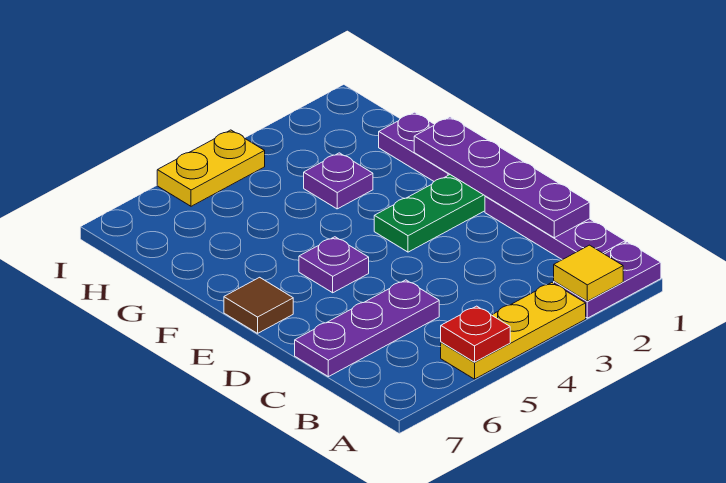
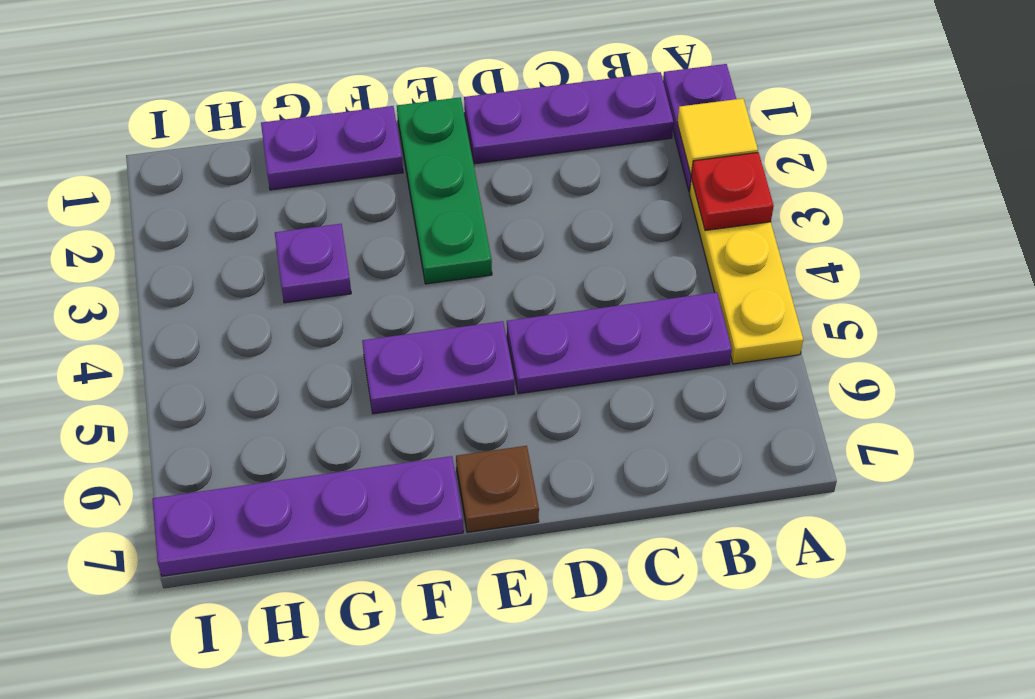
red 1x1 plate [441,306,510,362] -> red 1x1 plate moved to [691,152,774,231]
purple 1x4 plate [414,117,590,238] -> purple 1x4 plate moved to [152,456,463,576]
purple 1x3 plate [295,280,439,377] -> purple 1x3 plate turned to [507,292,732,394]
purple 1x1 plate [299,237,369,293] -> purple 1x2 plate [362,321,514,414]
brown 1x1 tile [224,277,293,333] -> brown 1x1 plate [456,446,539,532]
yellow 1x2 plate [157,130,265,206] -> none

